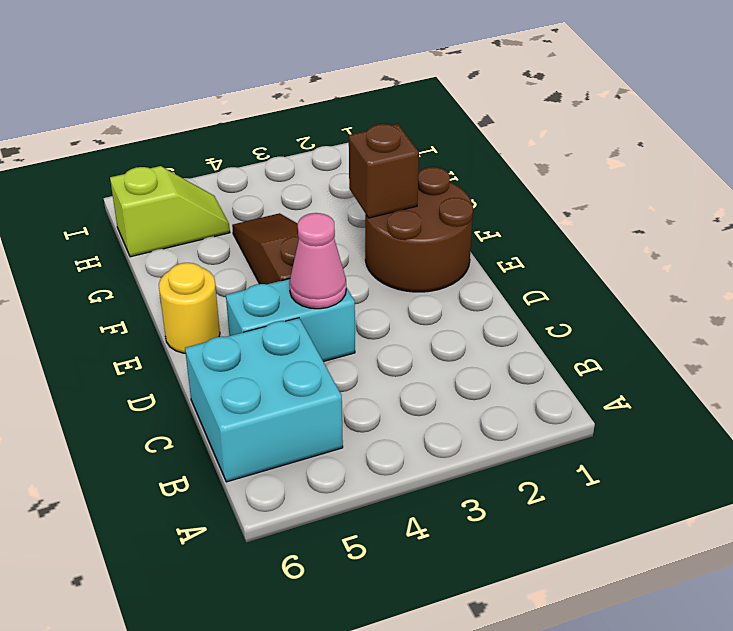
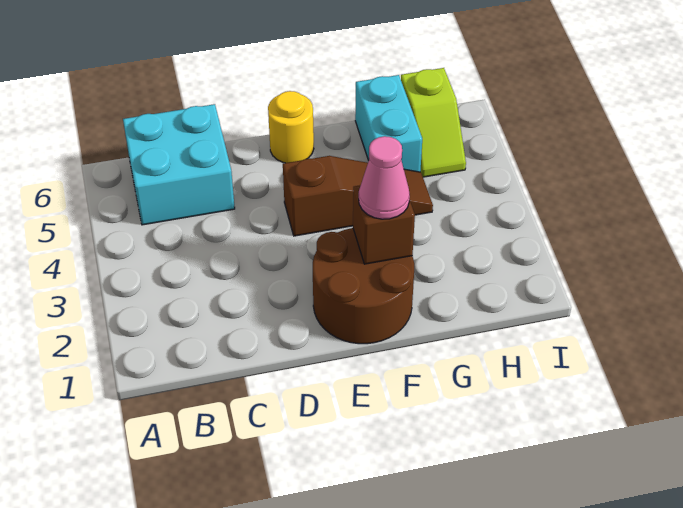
cyan 1x2 brick [226,279,355,362] -> cyan 1x2 brick moved to [355,75,422,172]
pink 1x1 cone [289,213,346,309] -> pink 1x1 cone moved to [359,136,410,219]

